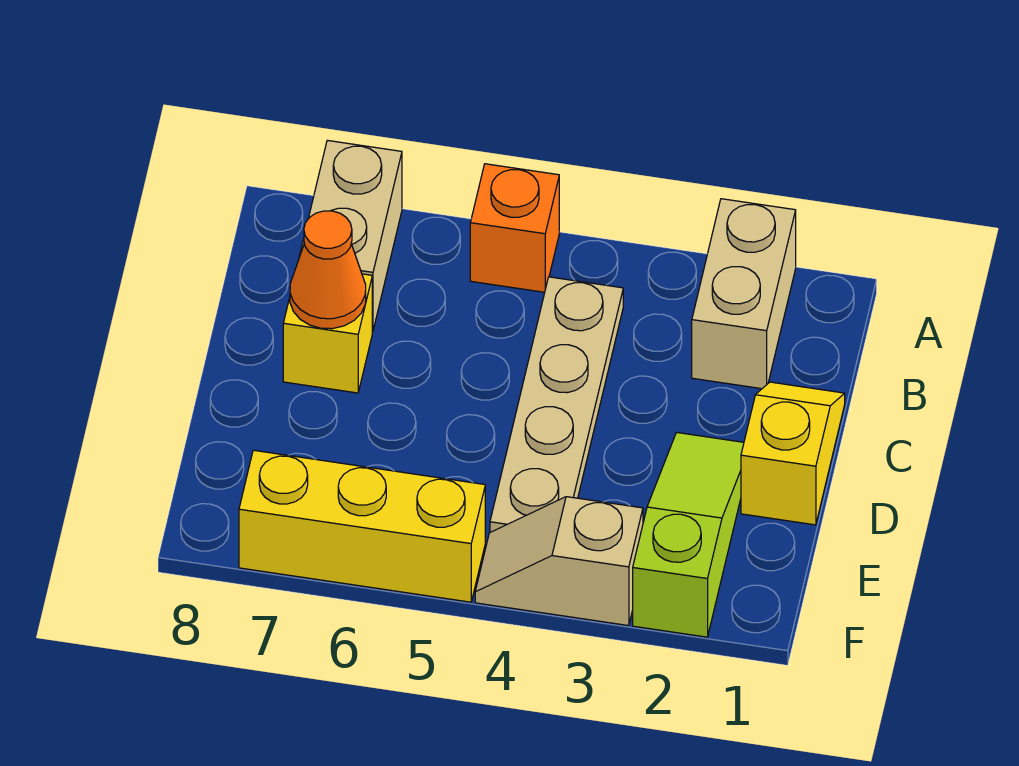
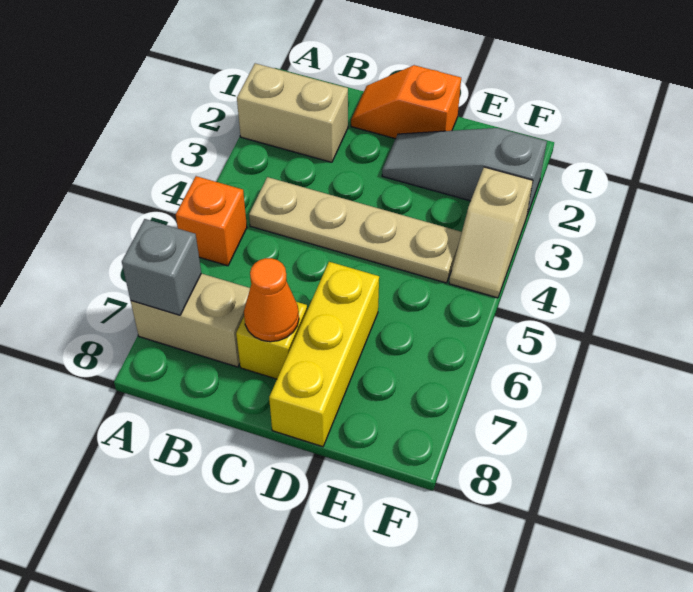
none -> grey 1x1 brick [122,219,201,315]
yellow 1x2 slope [741,382,845,525] -> orange 1x2 slope [351,65,461,139]
lime 1x3 slope [633,432,744,637] -> grey 1x3 slope [382,128,547,215]
yellow 1x3 brick [239,450,485,602] -> yellow 1x3 brick moved to [269,262,379,447]

